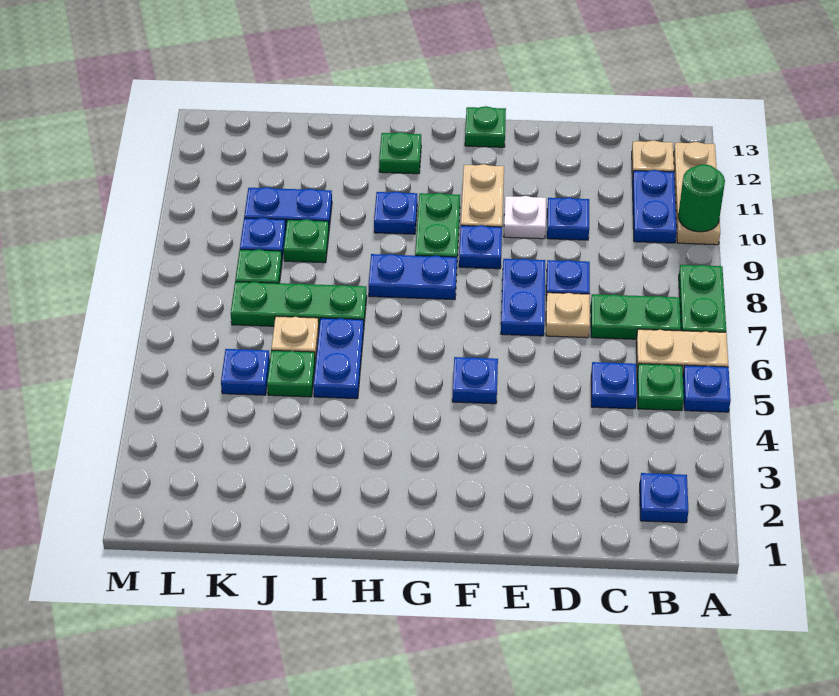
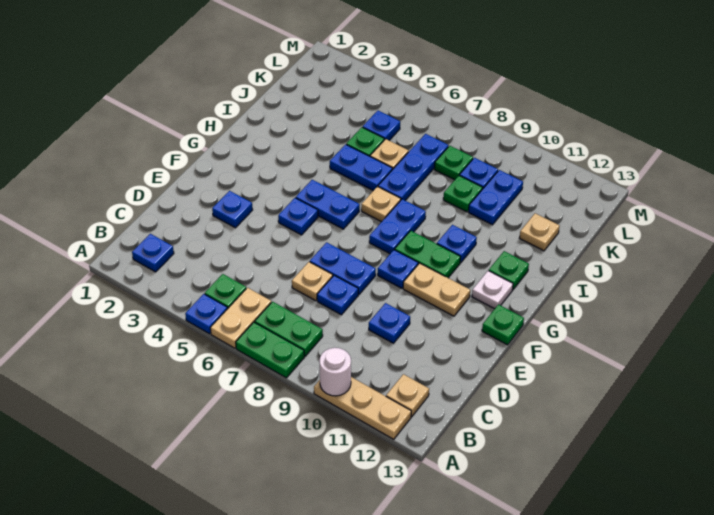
green 1x1 round brick [678,164,725,232] -> white 1x1 round brick [320,348,351,396]
green 1x2 plate [591,294,681,339] -> green 1x2 plate turned to [255,302,323,356]
blue 1x2 plate [632,170,677,243] -> blue 1x2 plate moved to [296,180,360,229]
blue 1x1 plate [591,362,637,409] -> blue 1x1 plate moved to [212,191,253,228]
white 1x1 plate [504,196,546,239] -> white 1x1 plate moved to [472,271,513,309]
none -> tan 1x1 plate [361,187,401,222]
green 1x3 plate [231,282,367,327] -> blue 1x3 plate [378,134,449,200]
none -> tan 1x1 plate [520,213,560,251]

